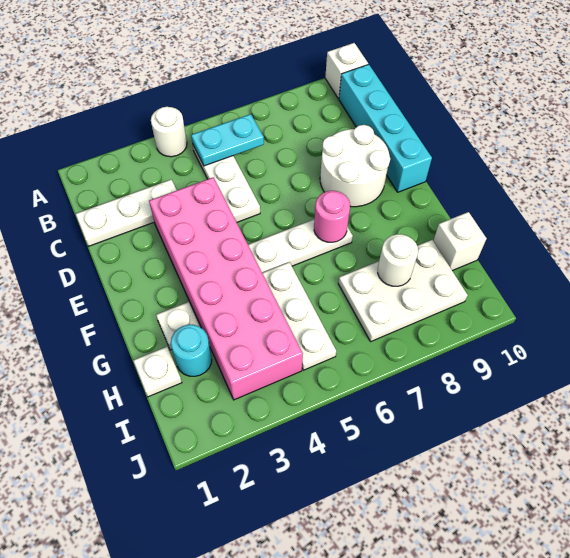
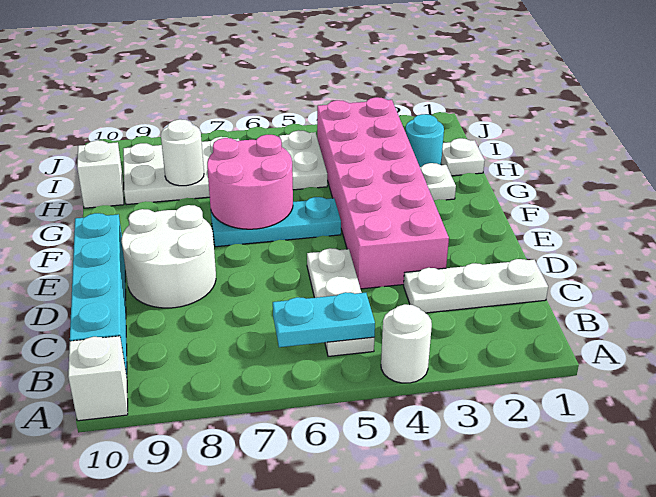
white 1x3 plate [248,219,353,273] -> cyan 1x3 plate [211,197,341,247]
pink 1x1 round brick [314,191,350,242] -> pink 2x2 round brick [207,135,293,229]
white 1x3 plate [263,262,336,370] -> white 1x2 plate [279,130,327,190]

